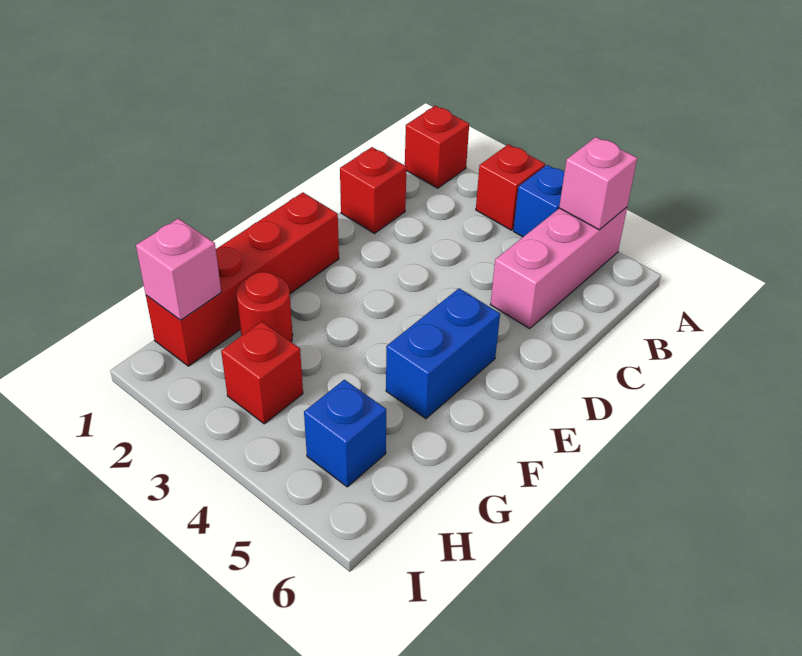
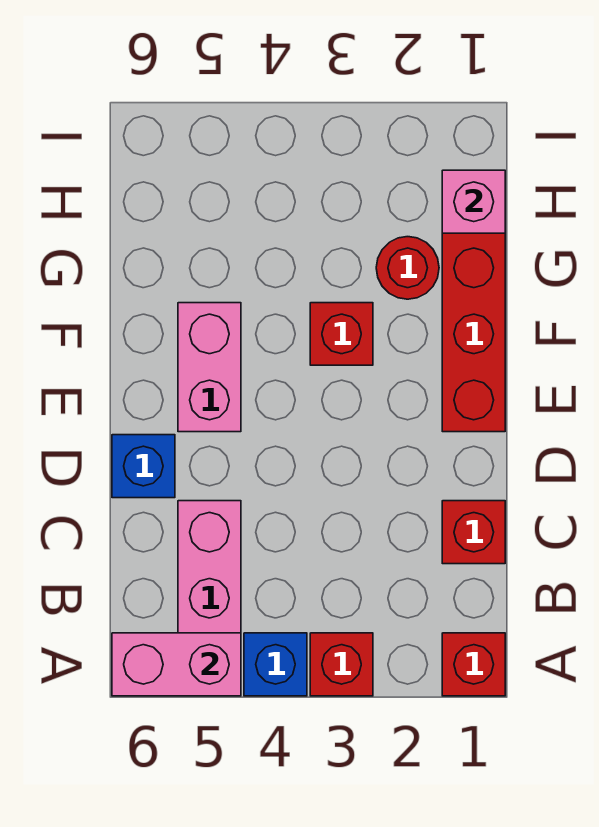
pink 1x1 brick [559,137,637,230] -> pink 1x2 brick [112,633,241,696]
blue 1x2 brick [386,288,500,419] -> pink 1x2 brick [178,303,241,432]
red 1x1 brick [221,322,303,424] -> red 1x1 brick moved to [310,303,373,365]
blue 1x1 brick [304,380,386,487] -> blue 1x1 brick moved to [112,435,175,498]

